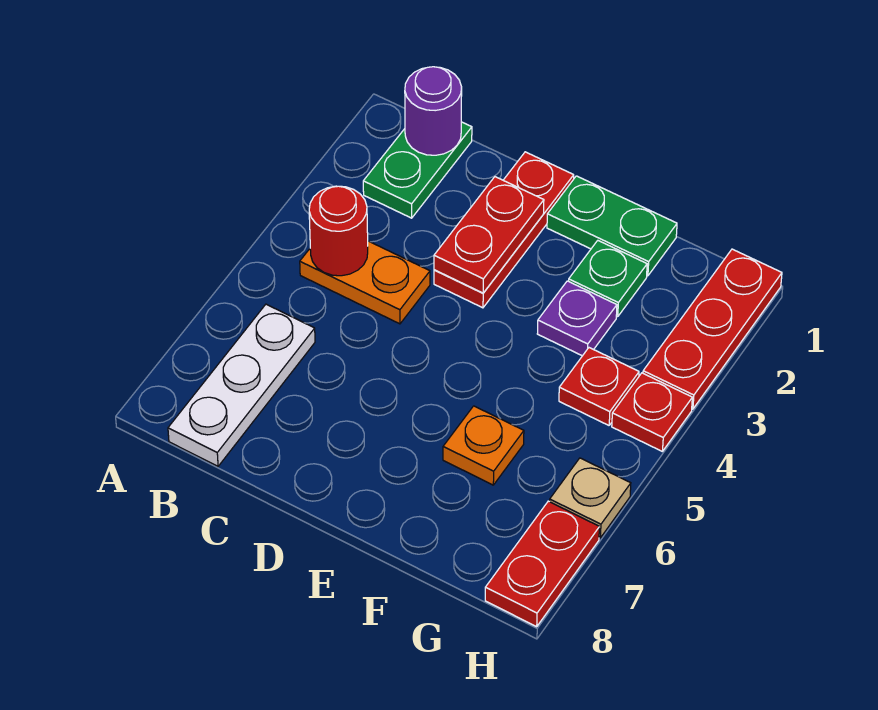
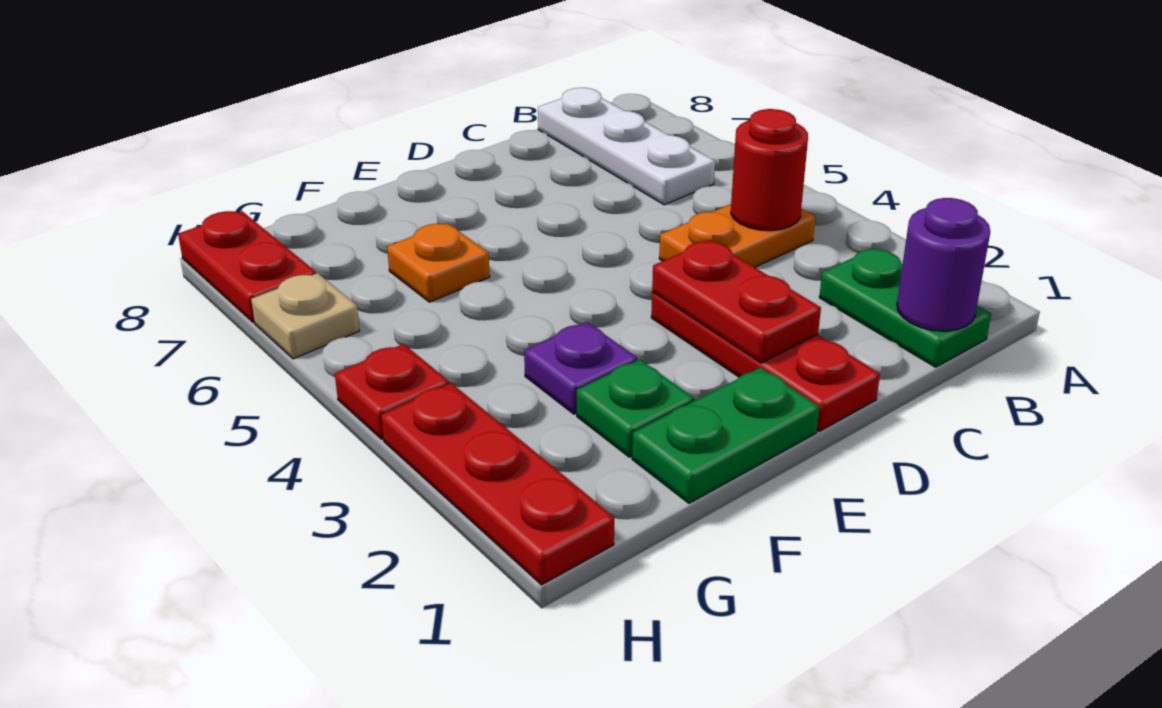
red 1x1 plate [559,348,639,425] -> none

